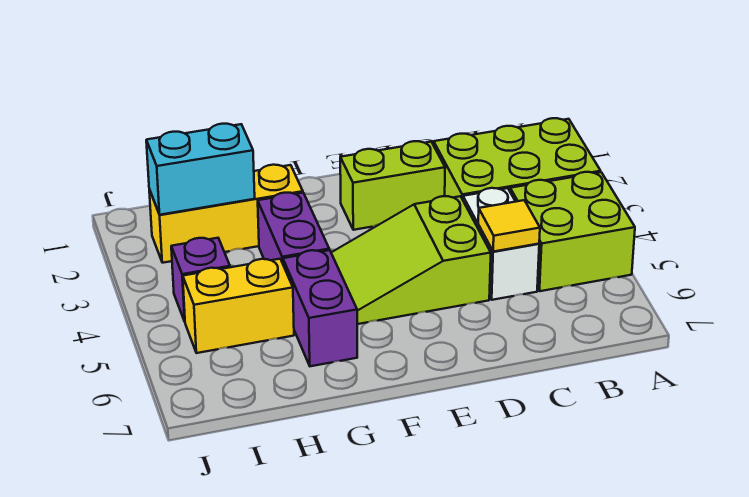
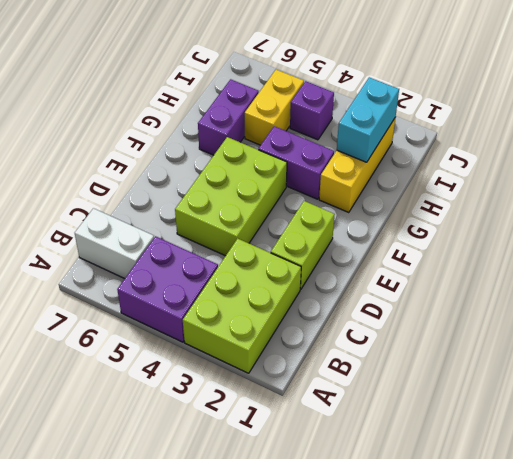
lime 2x2 brick [510,172,635,291] -> purple 2x2 brick [117,236,218,342]
white 1x2 brick [463,188,539,300] -> white 1x2 brick moved to [75,208,154,279]
yellow 1x1 tile [478,200,540,252] -> none
lime 2x3 slope [331,196,491,324] -> lime 2x3 brick [175,137,287,256]
purple 1x2 brick [283,250,357,366] -> purple 1x2 brick turned to [198,79,259,155]

